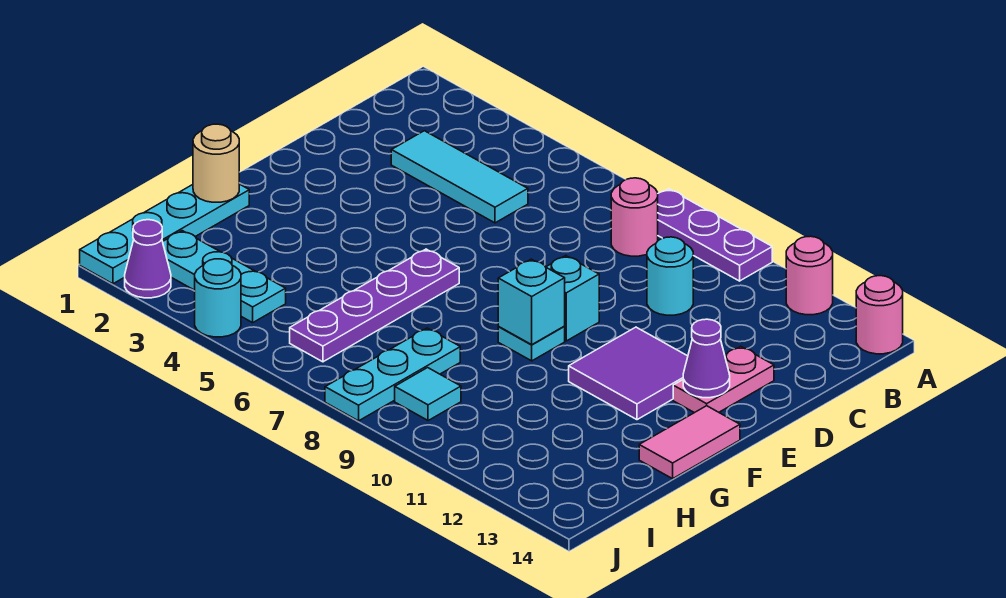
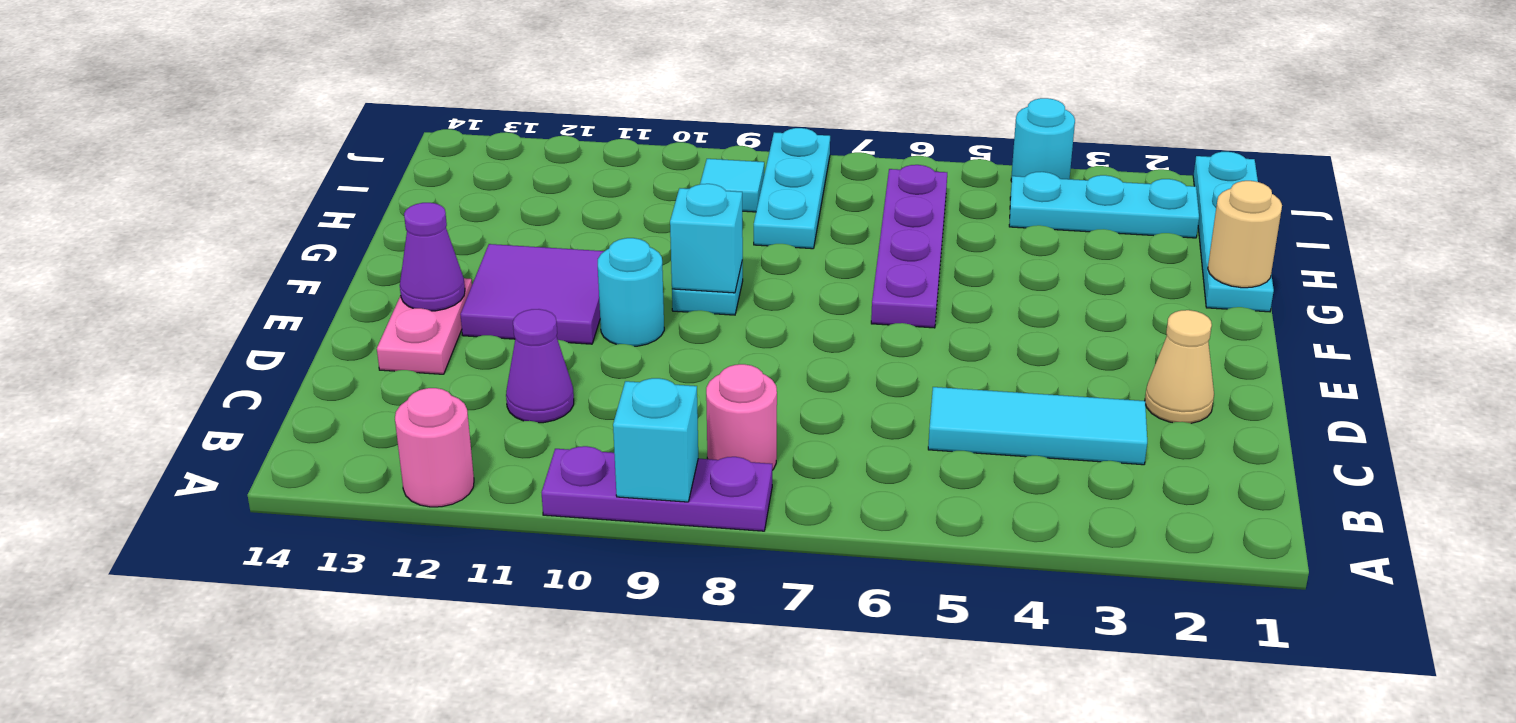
pink 1x1 round brick [856,276,903,354] -> none
cyan 1x1 round brick [647,237,693,315] -> cyan 1x1 round brick moved to [598,238,664,346]
none -> tan 1x1 cone [1145,310,1214,423]
cyan 1x1 brick [546,256,599,341] -> cyan 1x1 brick moved to [613,378,698,502]
pink 1x2 tile [639,406,740,479] -> none
purple 1x1 cone [125,220,171,298] -> purple 1x1 cone moved to [506,309,574,423]

